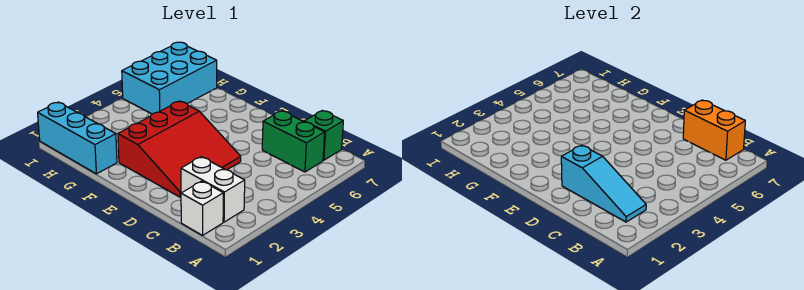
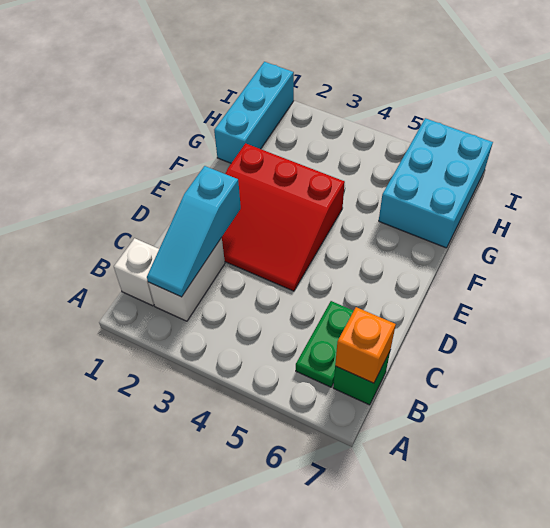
green 1x2 brick [262,111,325,172] -> green 1x2 plate [296,301,353,387]
orange 1x2 brick [683,100,745,160] -> orange 1x1 brick [335,307,396,383]
cyan 2x3 brick [122,42,217,114] -> cyan 2x3 brick turned to [379,118,493,248]

